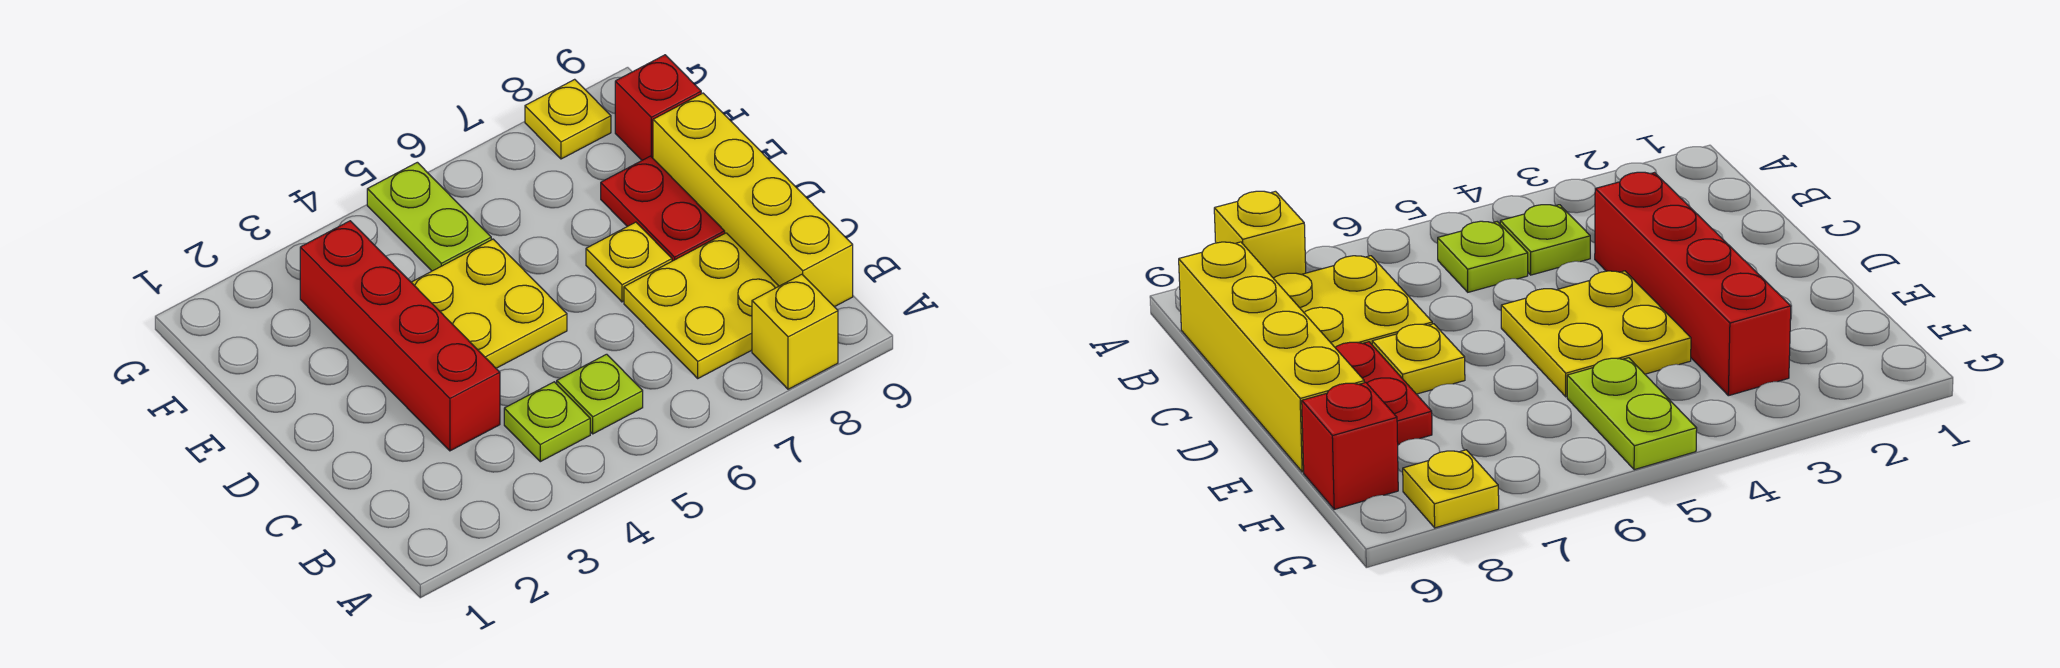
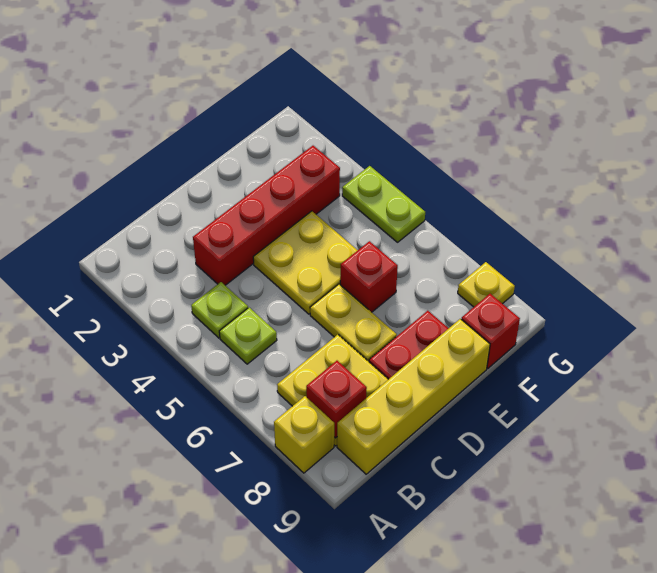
none -> red 1x1 brick [306,361,367,438]
yellow 1x1 plate [586,222,672,302] -> yellow 1x2 plate [310,284,397,361]
none -> red 1x1 brick [340,241,398,312]
lime 1x2 plate [367,162,491,271] -> lime 1x2 plate turned to [342,166,425,242]

